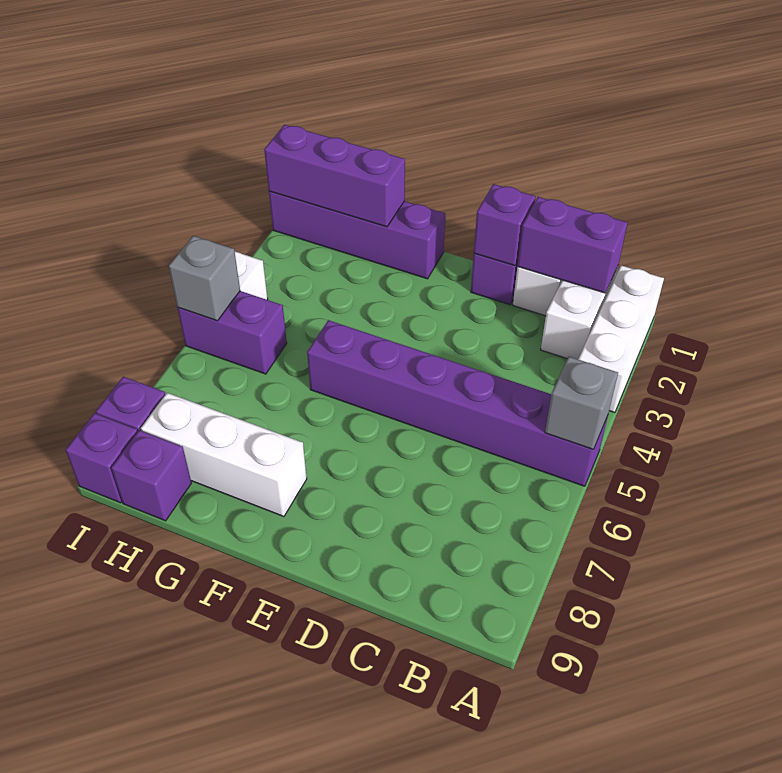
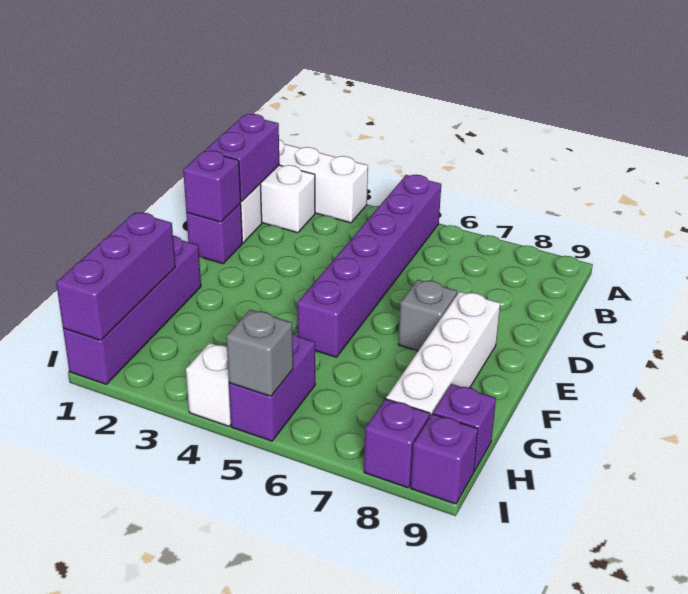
grey 1x1 brick [545,357,618,449] -> grey 1x1 brick moved to [399,280,457,351]
white 1x3 brick [141,393,307,517] -> white 1x4 brick [386,291,500,417]

